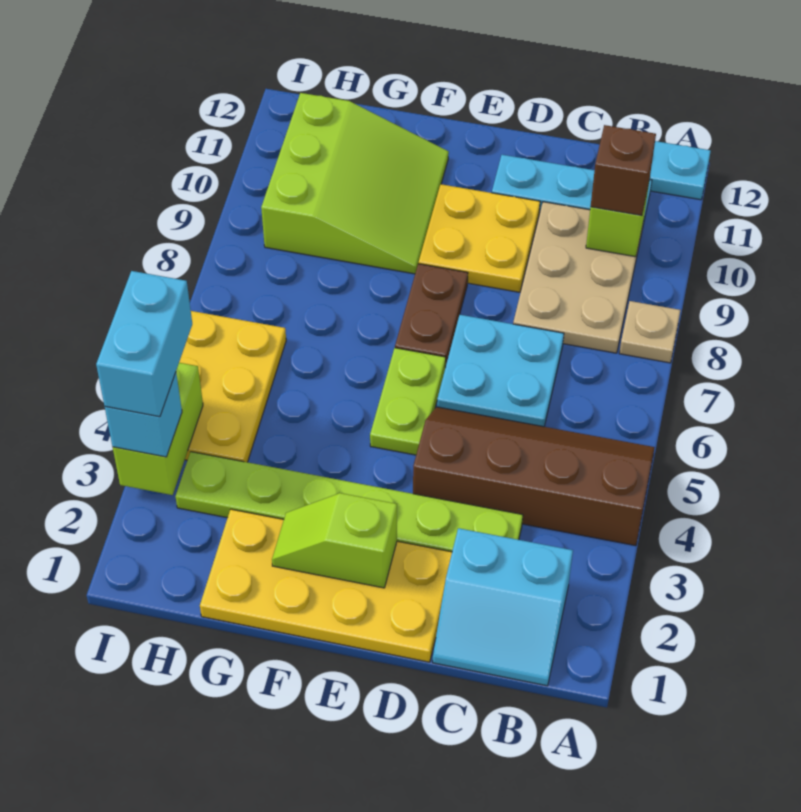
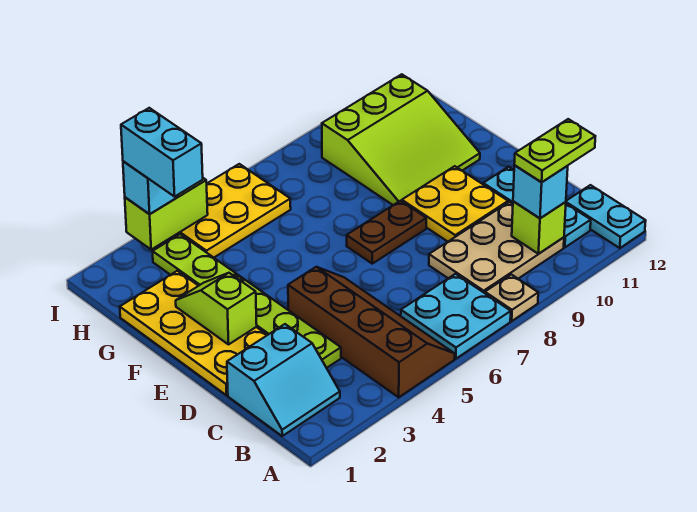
cyan 2x2 slope [433,528,573,686] -> cyan 2x2 slope turned to [227,324,340,436]
brown 1x1 brick [591,125,656,215] -> cyan 1x1 brick [513,165,568,218]
cyan 2x2 plate [437,315,564,427] -> cyan 2x2 plate moved to [401,274,511,359]
lime 1x2 plate [370,348,446,455] -> lime 1x2 plate moved to [514,119,595,182]
cyan 1x2 brick [96,271,192,417] -> cyan 1x2 brick turned to [121,108,203,197]

